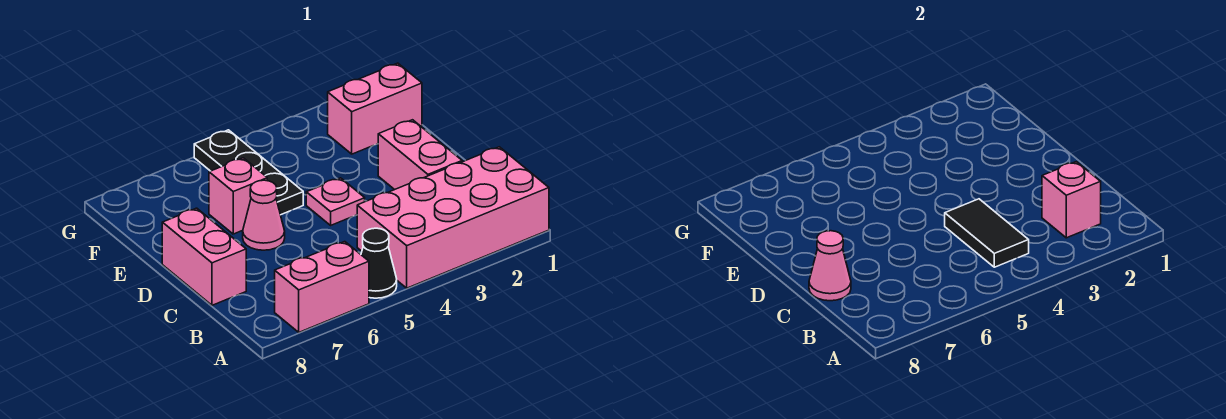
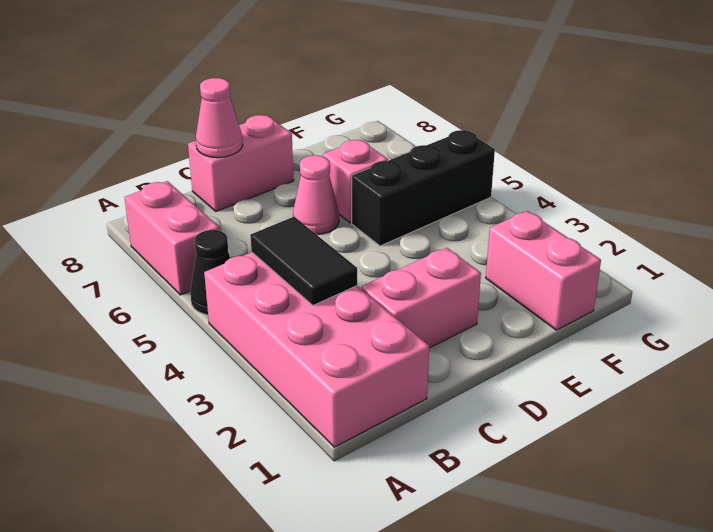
pink 1x1 brick [1042,162,1101,238] -> none
black 1x2 tile [945,199,1029,267] -> black 1x2 tile turned to [250,217,357,305]
pink 1x1 plate [306,178,365,225] -> none
black 1x3 plate [194,130,303,215] -> black 1x3 brick [352,130,495,246]

